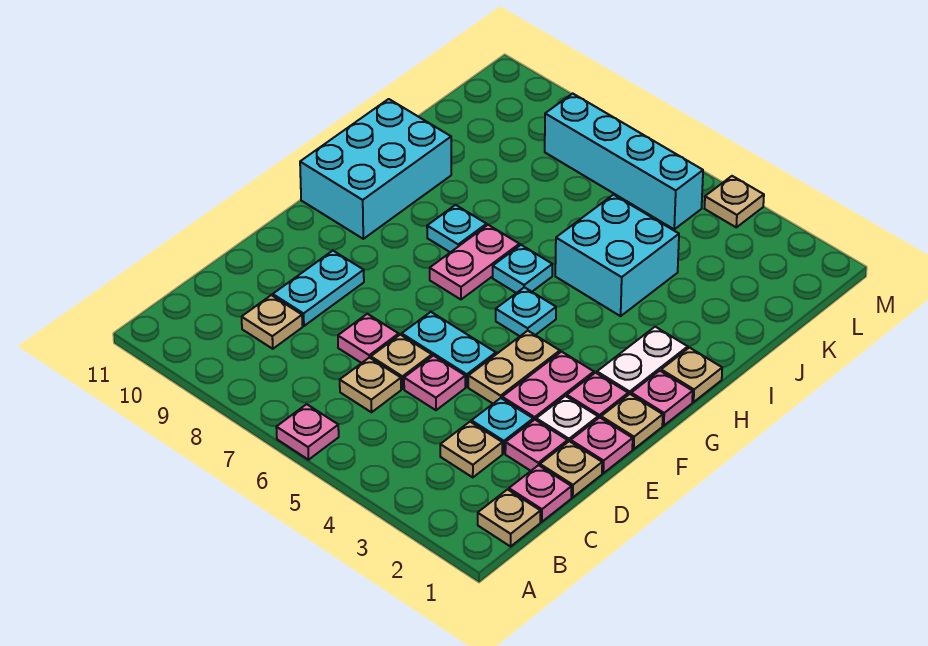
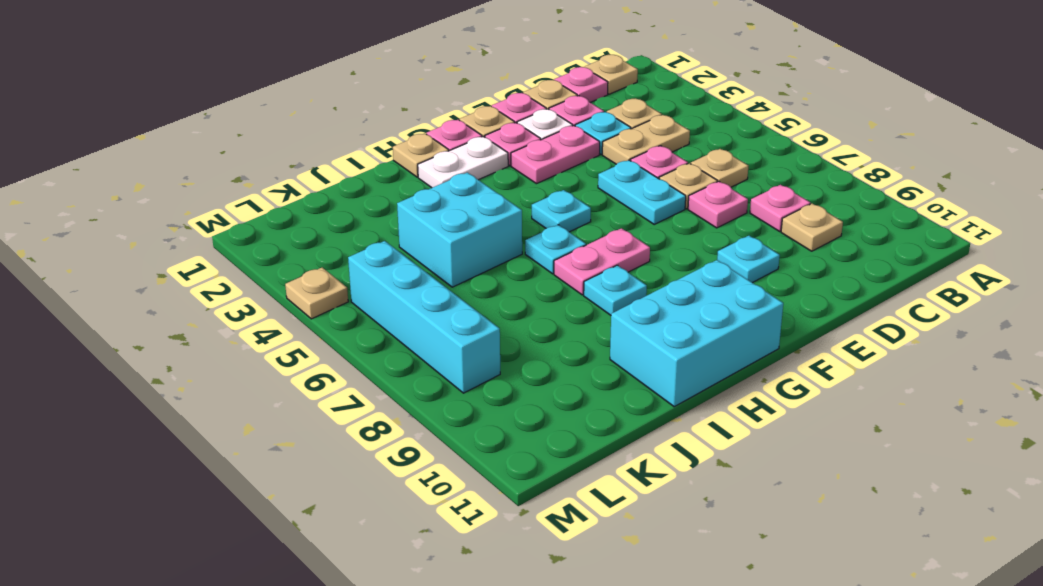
pink 1x1 plate [276,404,339,460] -> pink 1x1 plate moved to [750,185,810,231]
cyan 1x2 plate [273,251,364,326] -> cyan 1x1 plate [717,236,780,283]
tan 1x2 plate [468,331,560,403] -> tan 1x2 plate moved to [602,115,690,164]

